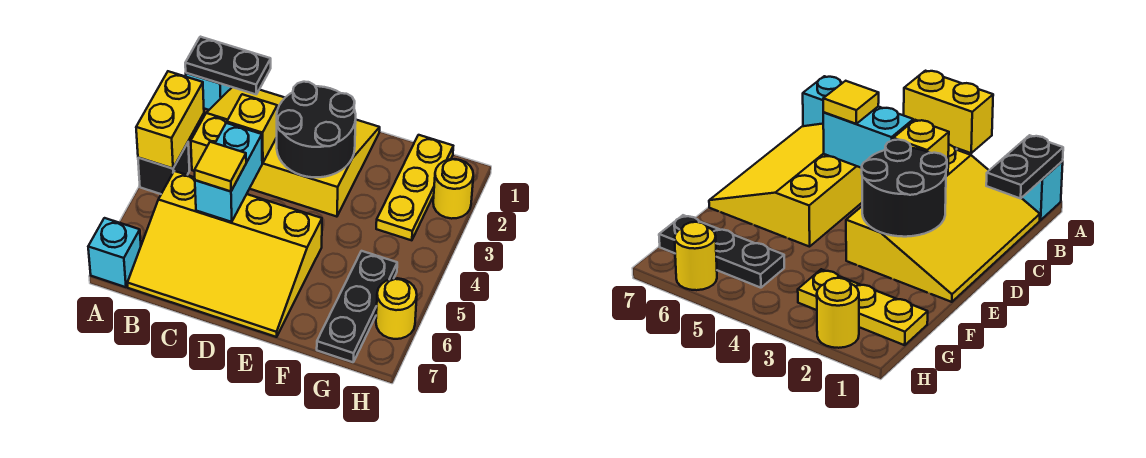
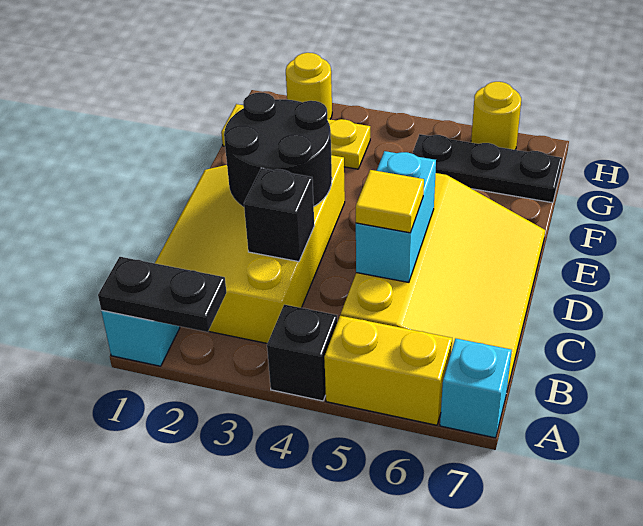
black 1x2 plate [185,37,271,94] -> black 1x2 plate turned to [98,257,226,332]
yellow 1x2 brick [136,71,204,169] -> yellow 1x2 brick moved to [324,316,452,425]
yellow 1x1 brick [227,94,277,163] -> black 1x1 brick [244,168,314,262]
cyan 1x2 brick [195,123,262,222] -> cyan 1x2 brick turned to [356,151,436,282]

